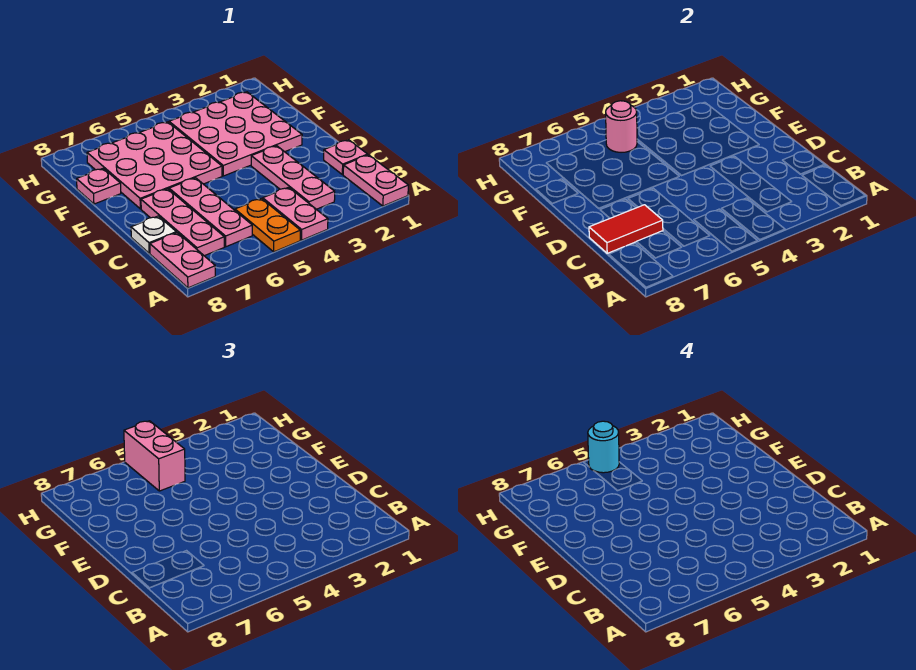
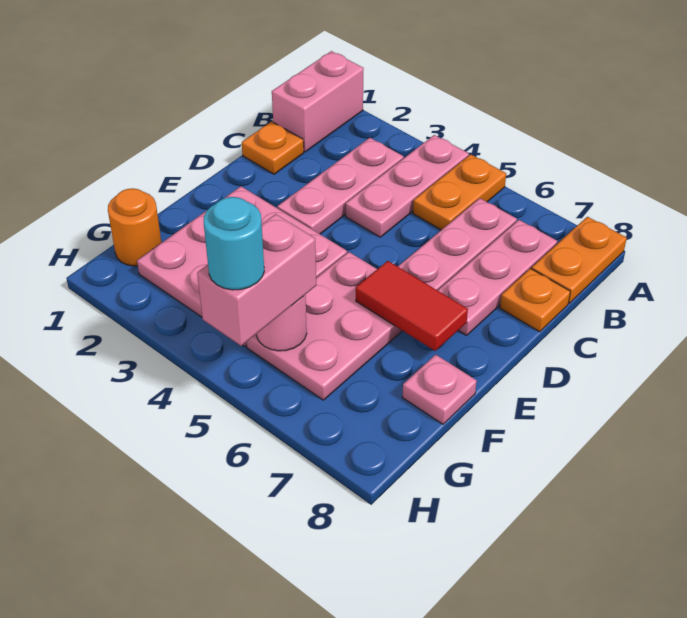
pink 1x2 plate [343,155,408,206] -> pink 1x2 brick [272,51,364,152]
pink 1x2 plate [263,187,328,240] -> pink 1x3 plate [346,135,469,237]
pink 1x2 plate [150,233,215,288] -> orange 1x2 plate [532,217,627,303]
pink 1x1 plate [324,140,368,175] -> orange 1x1 plate [242,121,304,174]
red 1x2 tile [589,205,663,253] -> red 1x2 tile moved to [356,261,468,351]
white 1x1 plate [131,216,176,253] -> orange 1x1 plate [500,268,570,332]
pink 3x3 plate [87,122,222,209] -> pink 2x3 plate [246,252,402,400]
none -> orange 1x1 round brick [108,188,161,266]

